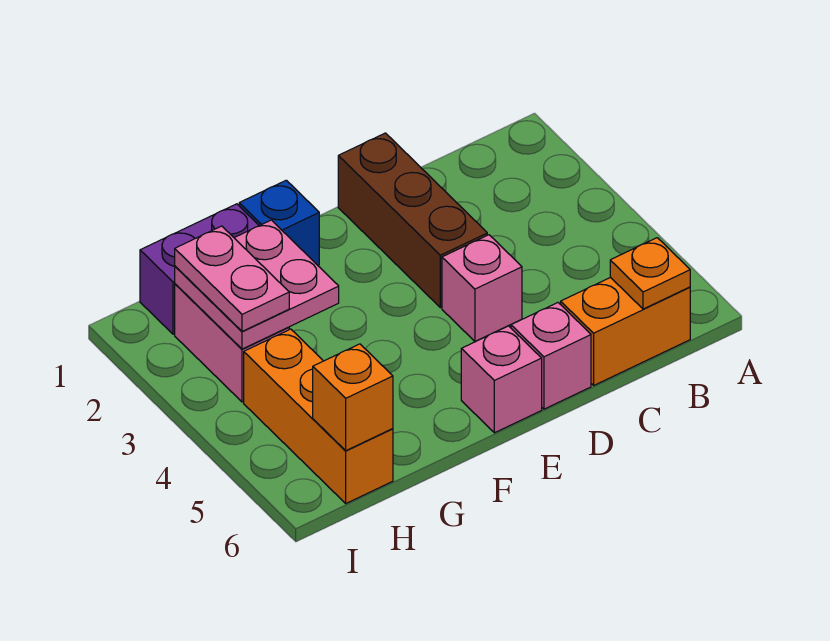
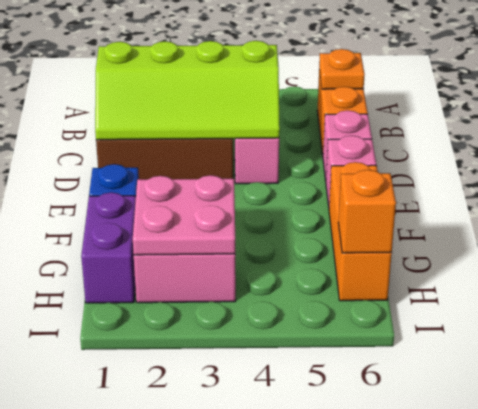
none -> lime 2x4 slope [95,41,280,140]
pink 1x2 plate [175,226,289,331] -> none
orange 1x3 brick [244,329,393,503] -> orange 1x3 brick turned to [329,162,392,301]

